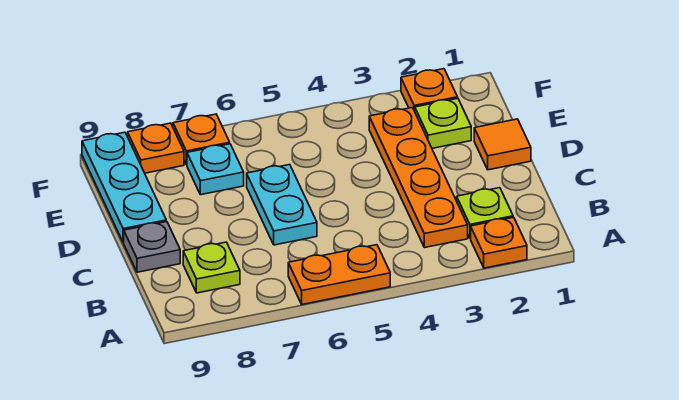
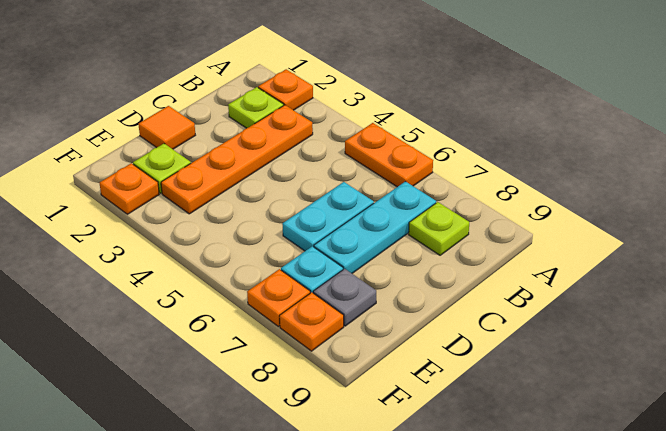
grey 1x1 plate [124,222,180,272] -> grey 1x1 plate moved to [313,269,376,326]
cyan 1x3 plate [82,132,166,243] -> cyan 1x3 plate moved to [314,181,436,273]

